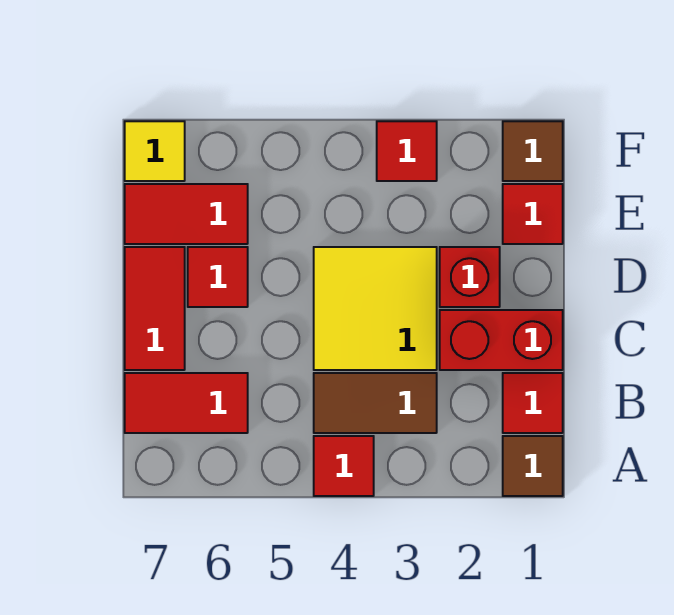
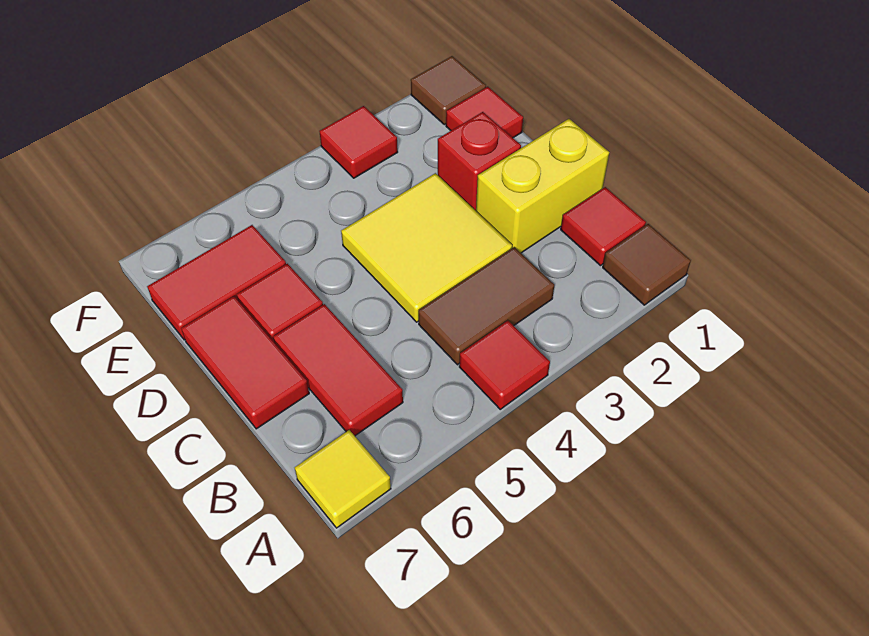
red 1x2 tile [125,373,248,433] -> red 1x2 tile turned to [273,304,403,436]
red 1x2 brick [440,310,563,370] -> yellow 1x2 brick [476,119,609,253]
yellow 1x1 tile [125,121,185,181] -> yellow 1x1 tile moved to [295,430,391,528]

